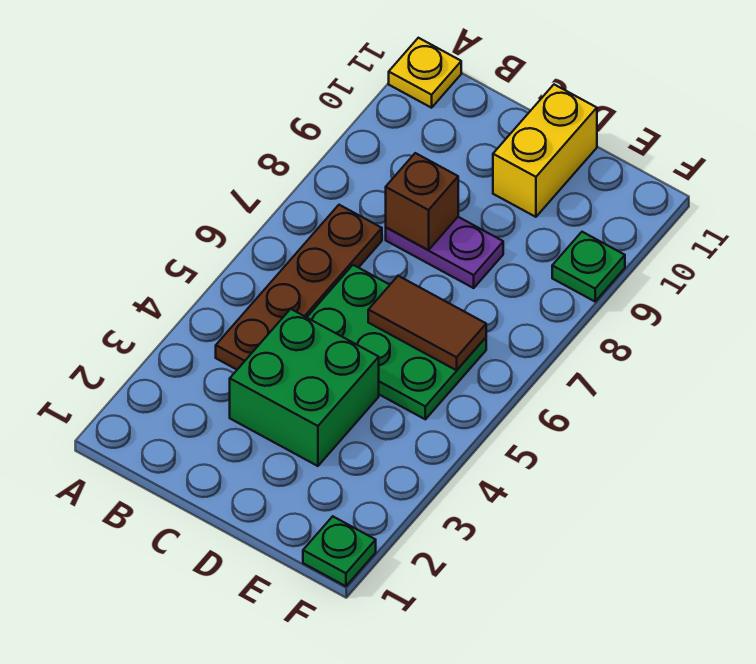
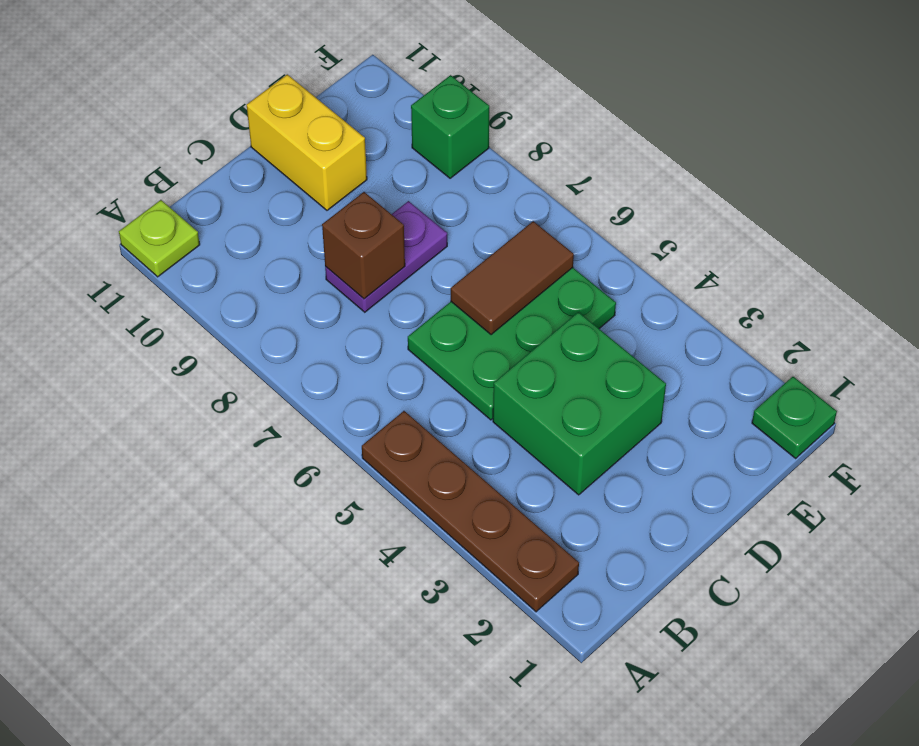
yellow 1x1 plate [389,38,461,108] -> lime 1x1 plate [119,200,200,277]
brown 1x4 plate [216,205,382,370] -> brown 1x4 plate moved to [362,411,579,612]
green 1x1 plate [552,232,625,301] -> green 1x1 brick [411,75,489,178]

